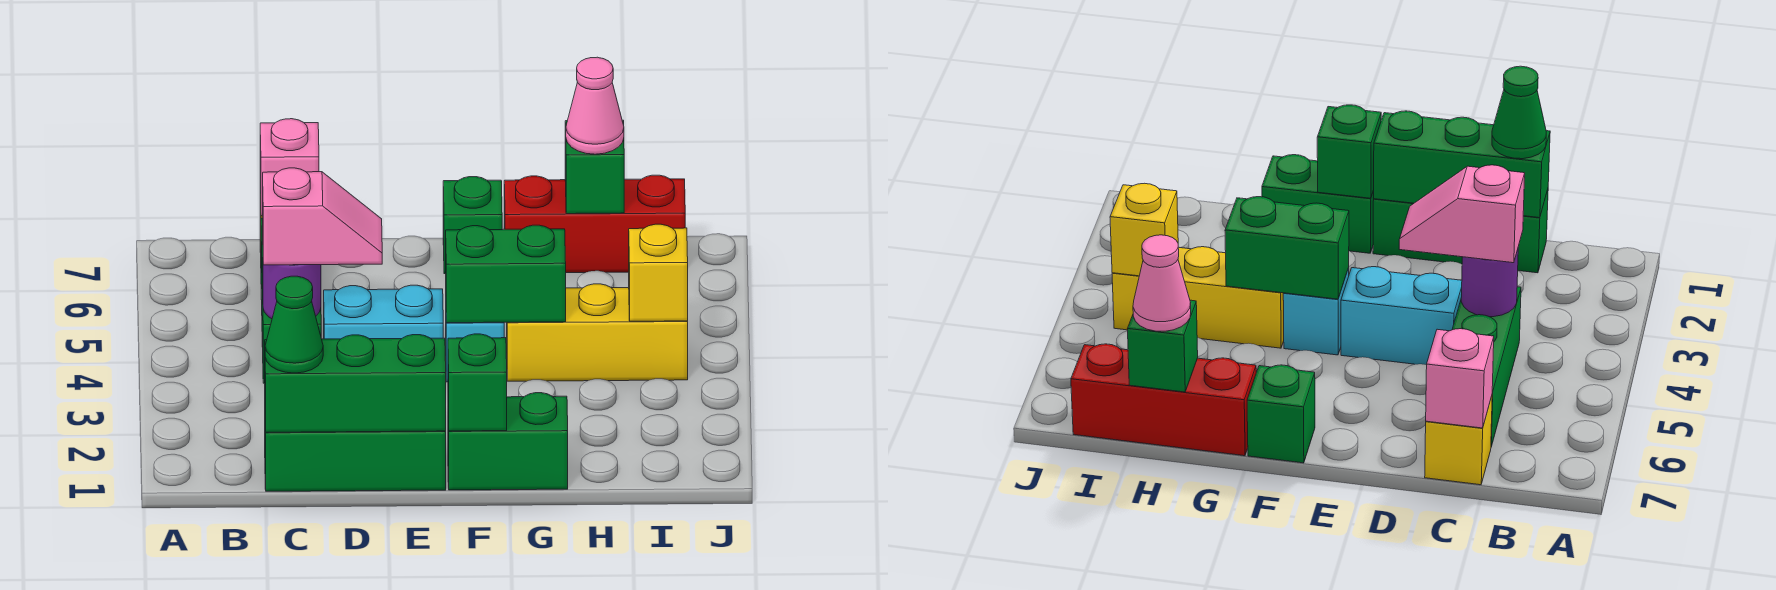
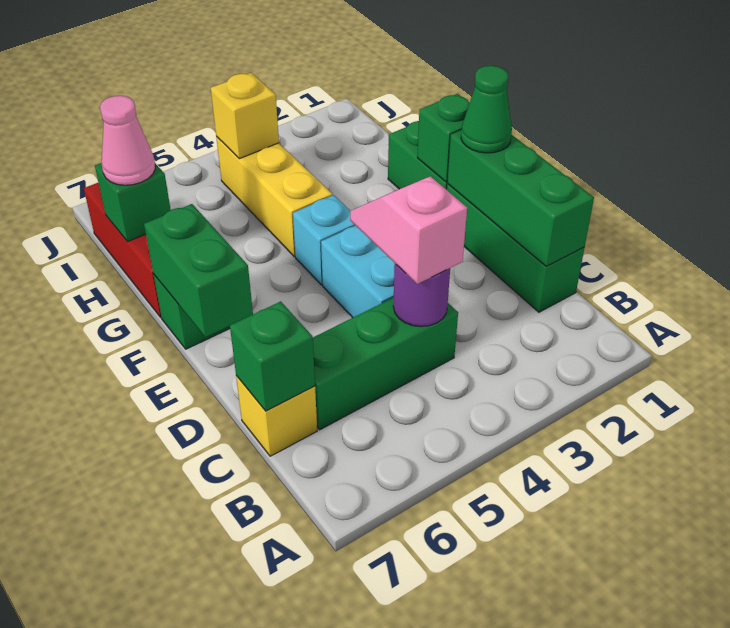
green 1x1 cone [265,276,323,373] -> green 1x1 cone moved to [461,66,512,153]
pink 1x1 brick [260,119,319,216] -> green 1x1 brick [230,301,315,411]
green 1x2 brick [446,225,566,323] -> green 1x2 brick moved to [144,204,253,337]

